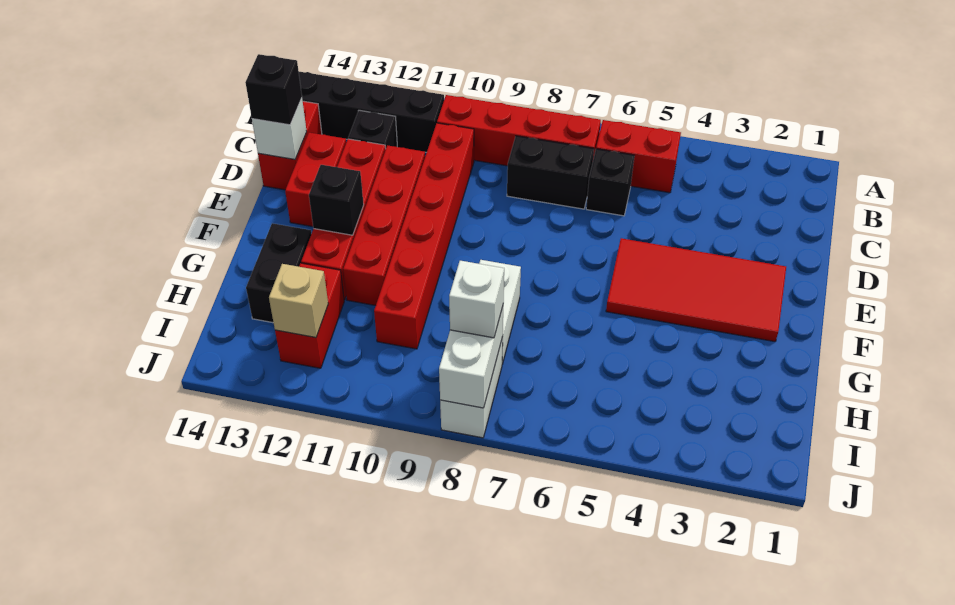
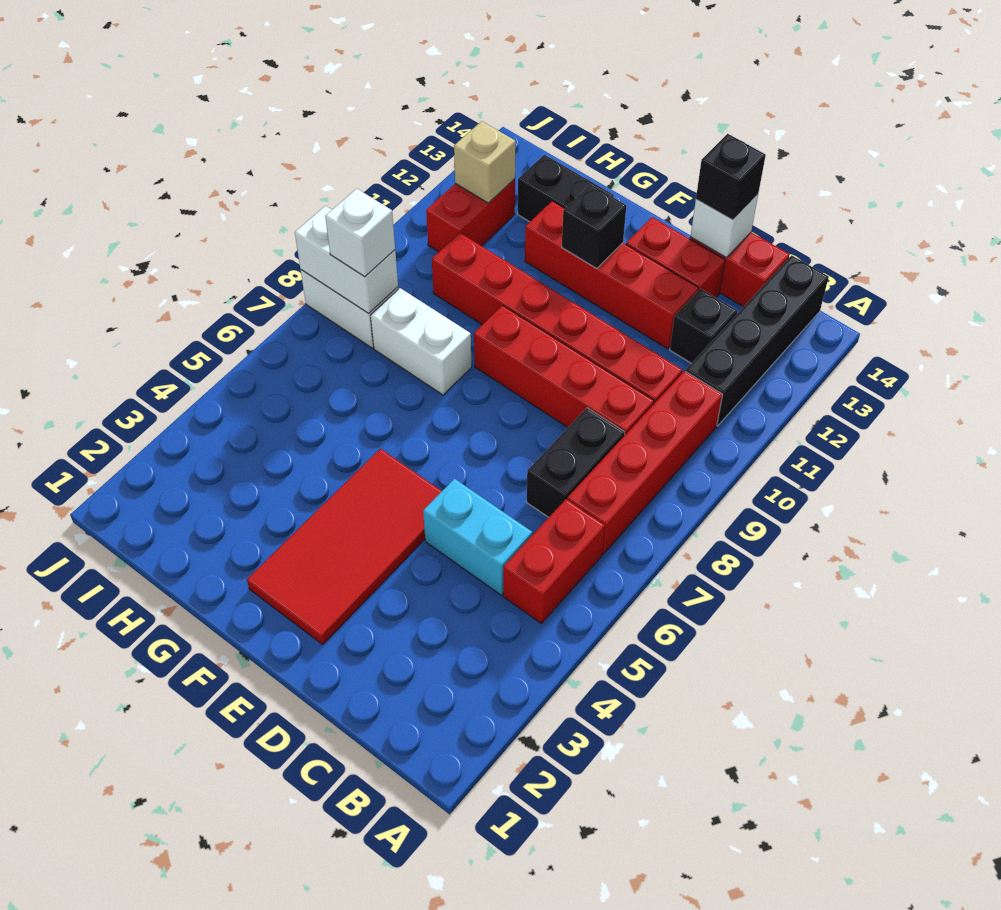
none -> cyan 1x2 brick [423,479,532,595]
black 1x1 brick [586,149,634,216] -> none
red 1x4 brick [343,145,425,306] -> red 1x4 brick moved to [474,305,654,436]
red 1x2 brick [275,263,344,368] -> red 1x2 brick turned to [426,179,515,252]

